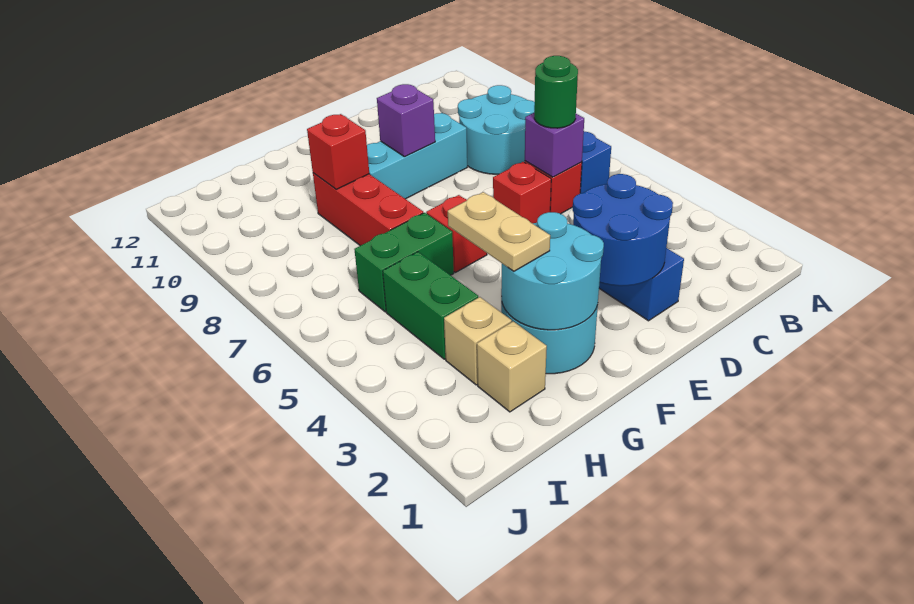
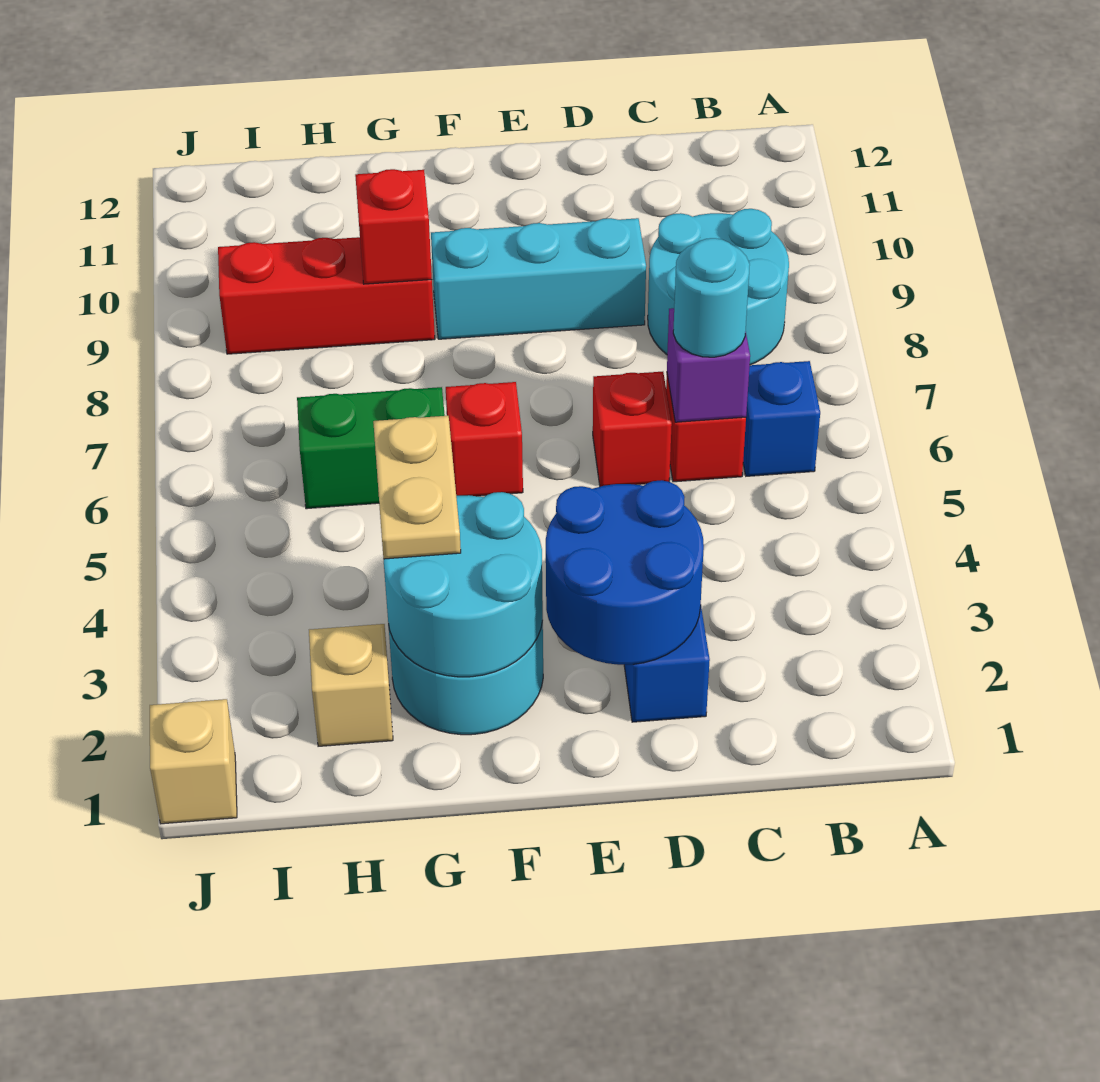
green 1x1 round brick [534,56,578,128] -> cyan 1x1 round brick [673,238,750,357]
purple 1x1 brick [377,84,435,157] -> none
red 1x3 brick [313,173,423,246] -> red 1x3 brick turned to [218,237,435,354]
tan 1x1 brick [444,297,512,385] -> tan 1x1 brick moved to [150,699,237,824]
green 1x2 brick [383,252,478,359] -> none

